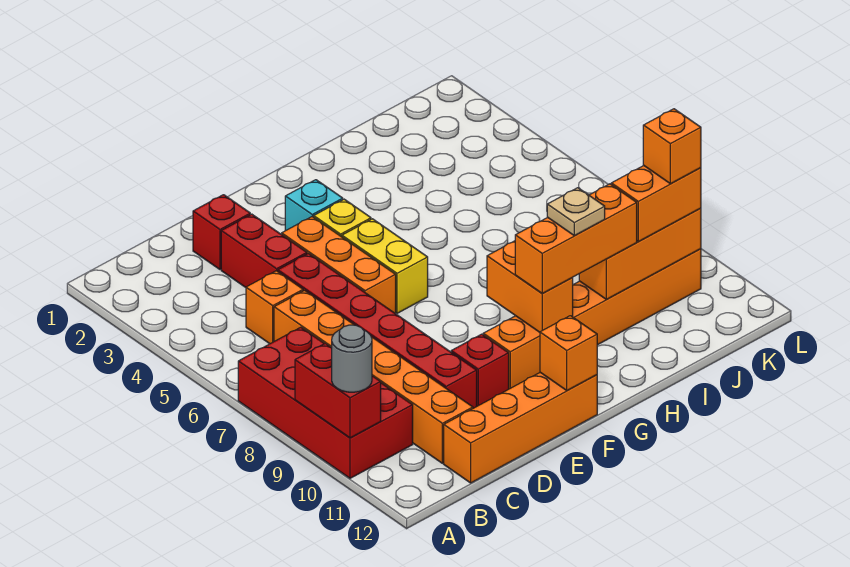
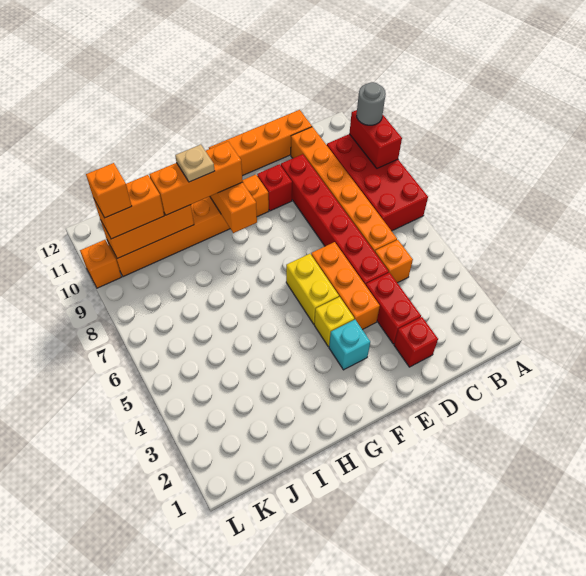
orange 1x1 brick [540,316,597,391] -> orange 1x1 brick moved to [80,240,121,288]

